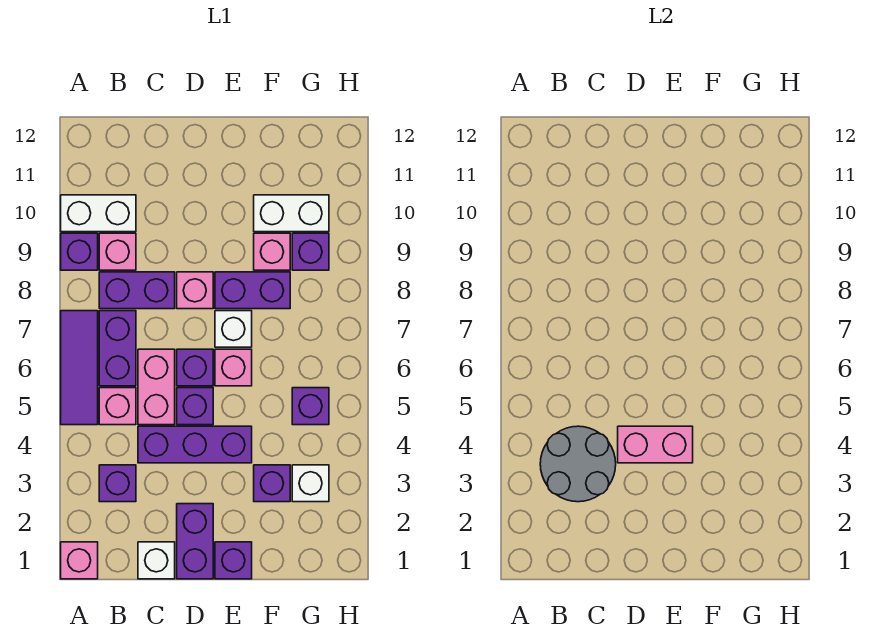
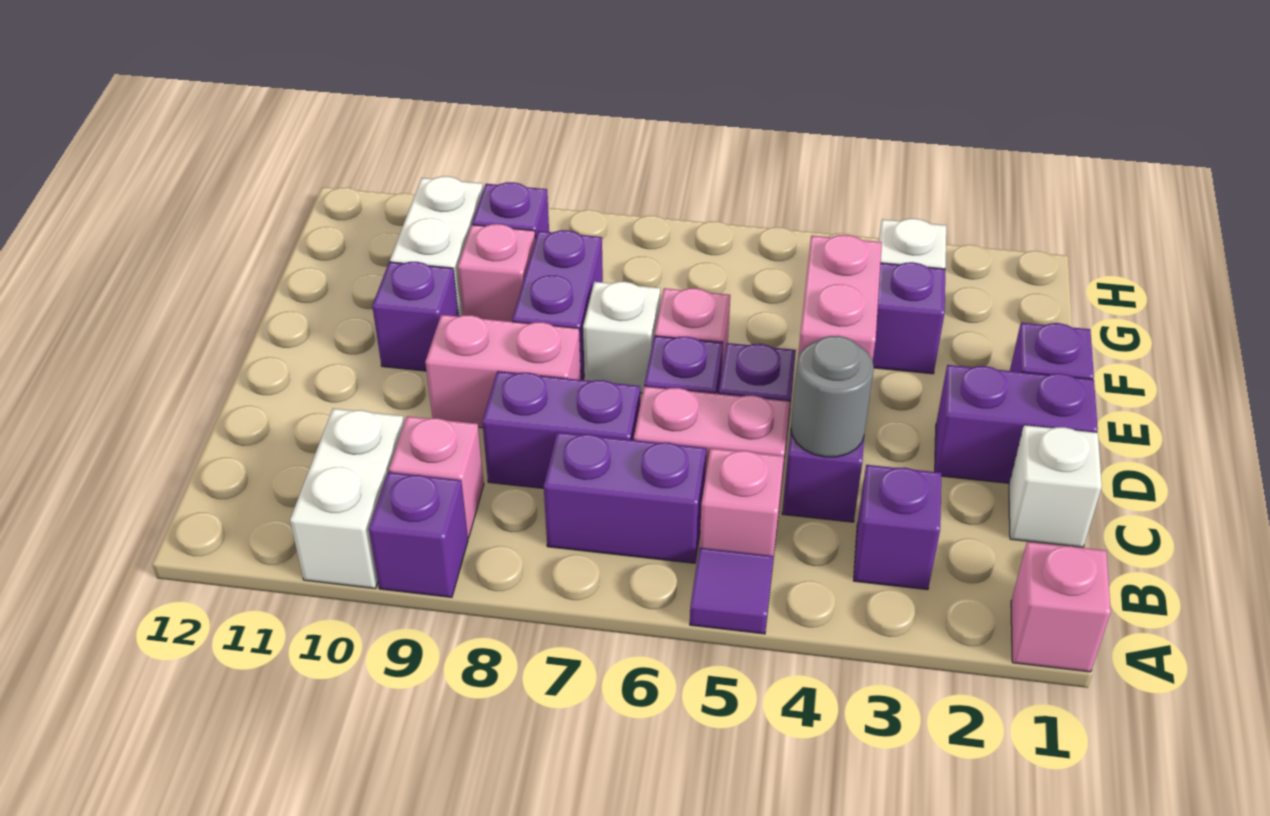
purple 1x3 tile [61,311,98,425] -> purple 1x1 tile [690,548,774,634]
grey 2x2 round brick [540,426,616,502] -> grey 1x1 round brick [791,336,874,457]
purple 1x2 brick [99,272,175,309] -> purple 1x2 brick turned to [482,371,640,488]
pink 1x1 brick [177,272,213,309] -> pink 1x2 brick [425,315,581,428]
purple 1x1 brick [292,388,329,425] -> purple 1x1 brick moved to [372,262,458,371]

